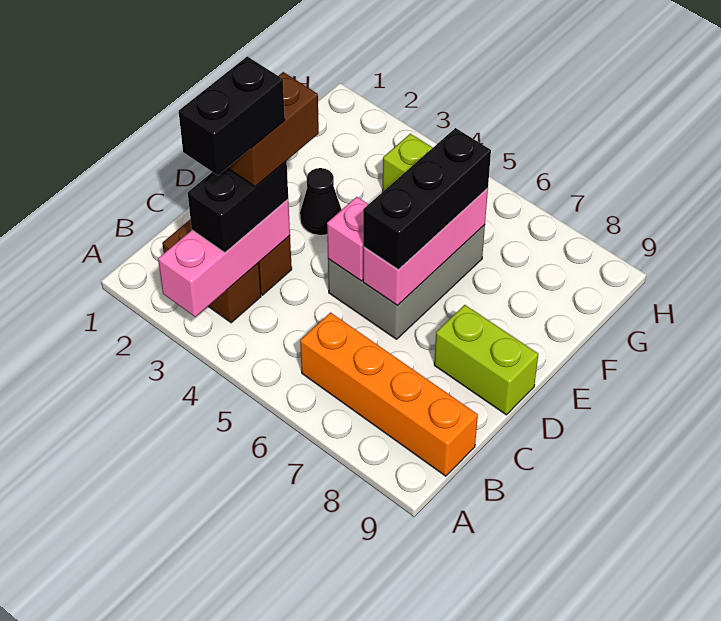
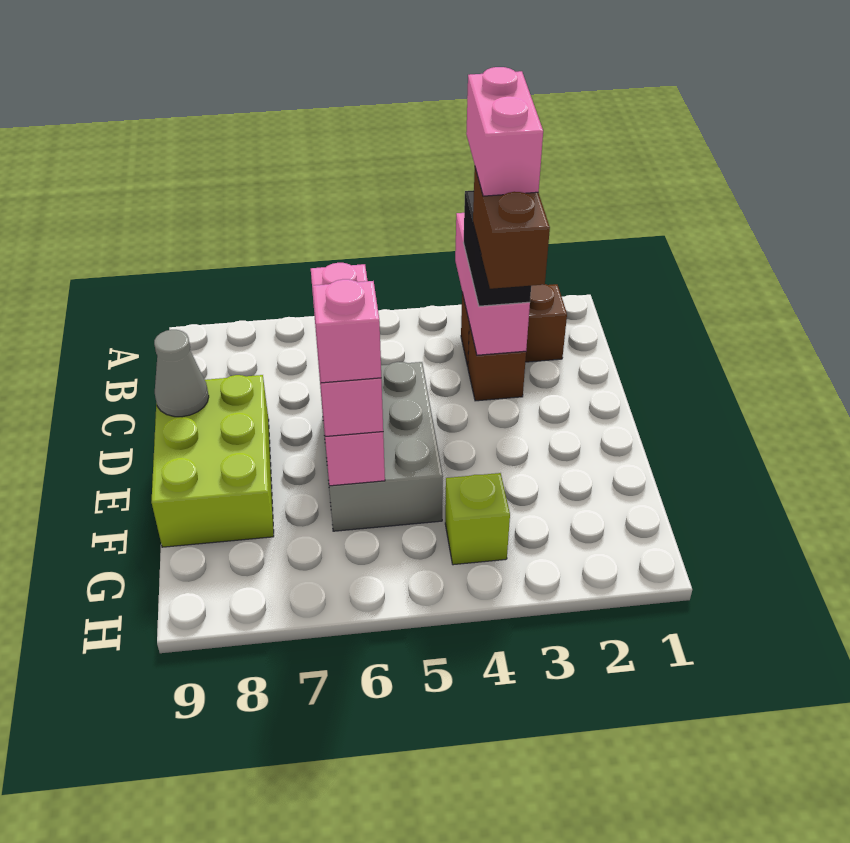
black 1x2 brick [179,56,285,175] -> pink 1x2 brick [466,67,543,196]
orange 1x4 brick [300,313,478,476] -> none
pink 1x1 brick [327,197,368,281] -> pink 1x1 brick moved to [313,279,381,383]
black 1x3 brick [363,128,491,269] -> pink 1x3 brick [311,263,383,437]
lime 1x2 brick [434,305,538,415] -> lime 2x3 brick [151,375,274,547]
none -> grey 1x1 cone [154,330,209,417]
black 1x1 cone [300,168,342,235] -> none

